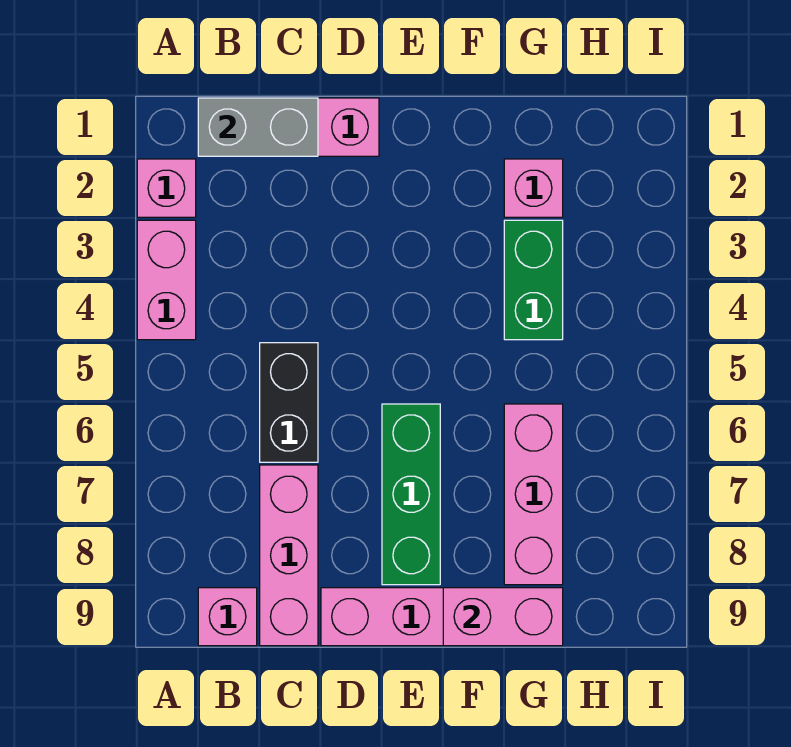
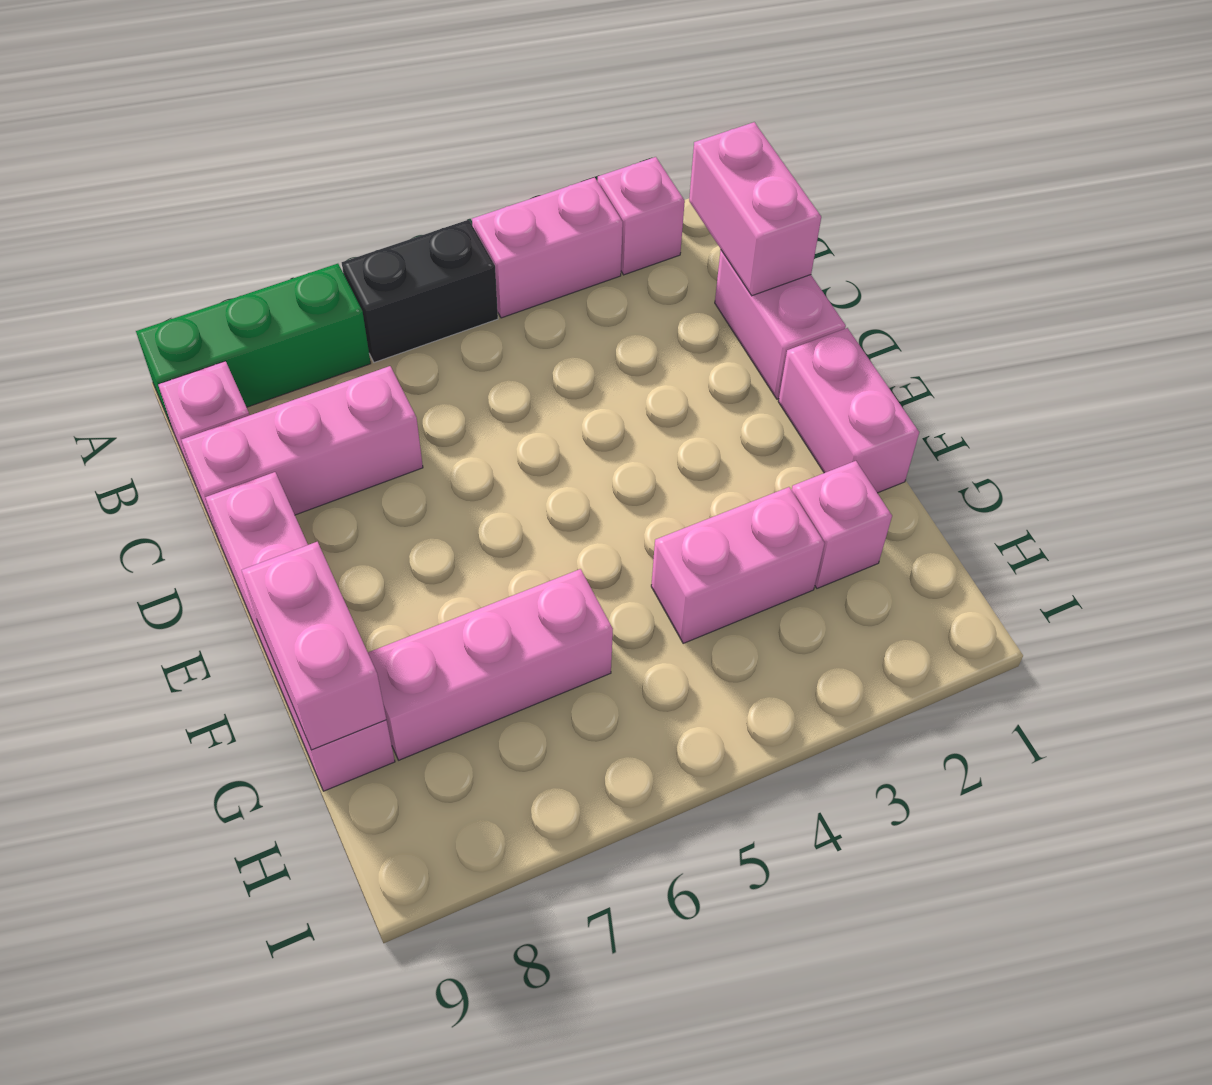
grey 1x2 brick [198,98,318,156] -> pink 1x2 brick [689,122,821,296]
black 1x2 brick [260,343,318,462] -> black 1x2 brick moved to [342,220,498,363]
none -> pink 1x2 brick [778,328,919,493]
green 1x3 brick [382,404,440,585] -> green 1x3 brick moved to [136,264,371,429]
green 1x2 brick [504,220,563,340] -> pink 1x2 brick [651,487,824,643]

